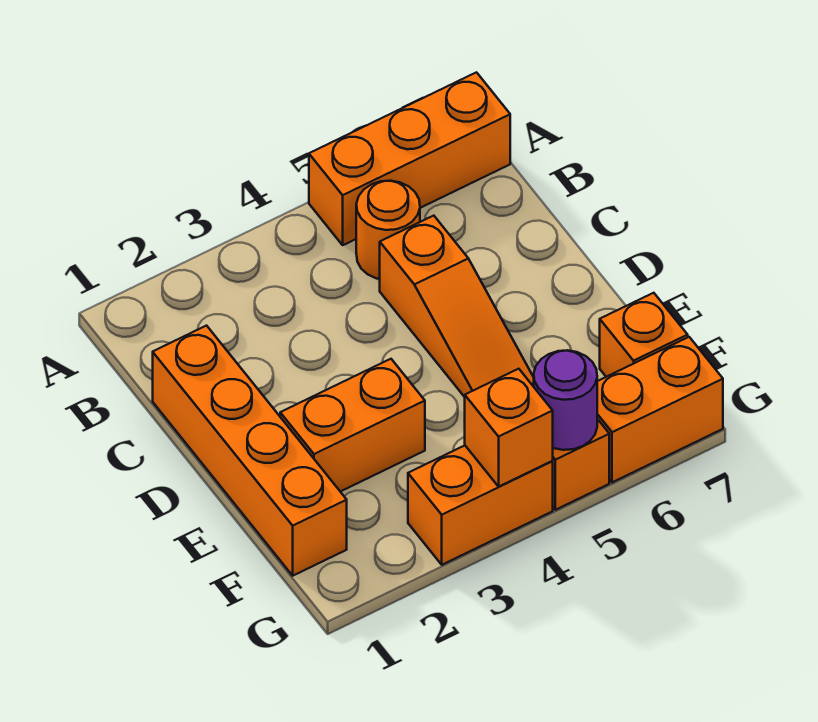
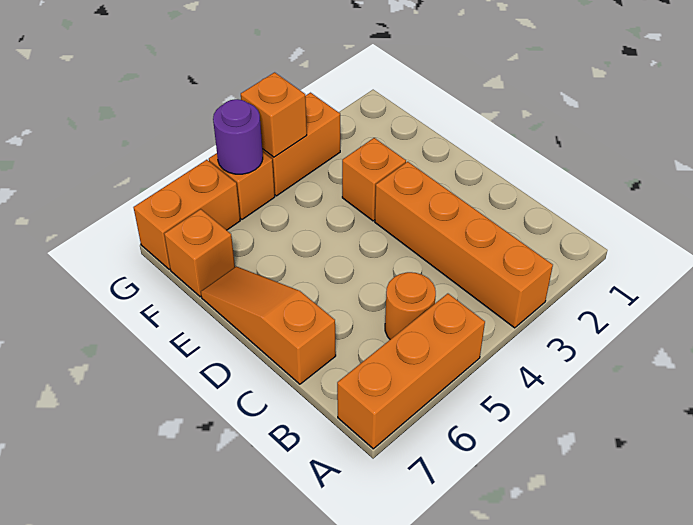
orange 1x4 brick [153,326,347,576] -> orange 1x4 brick moved to [375,162,553,328]
orange 1x3 slope [380,216,534,397] -> orange 1x3 slope moved to [201,266,336,384]
orange 1x2 brick [280,359,425,492] -> orange 1x1 brick [342,138,406,221]

